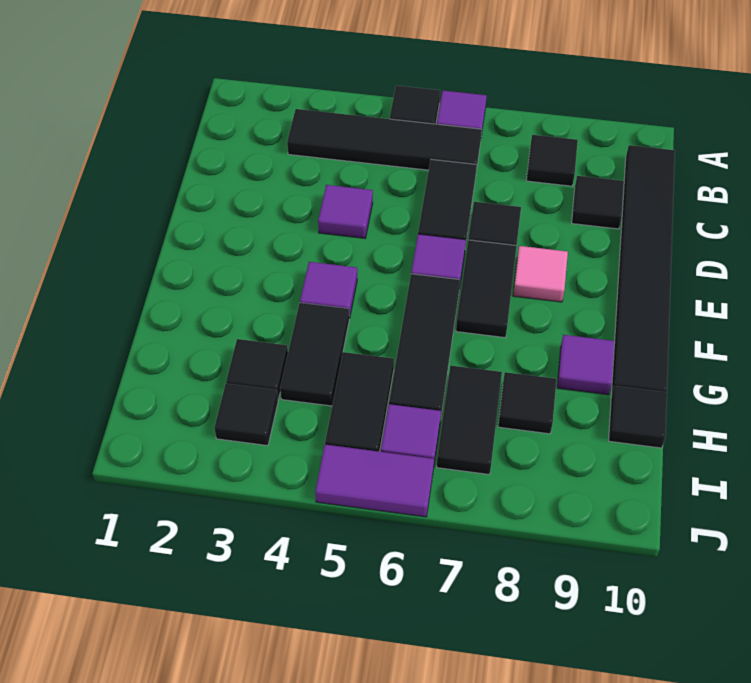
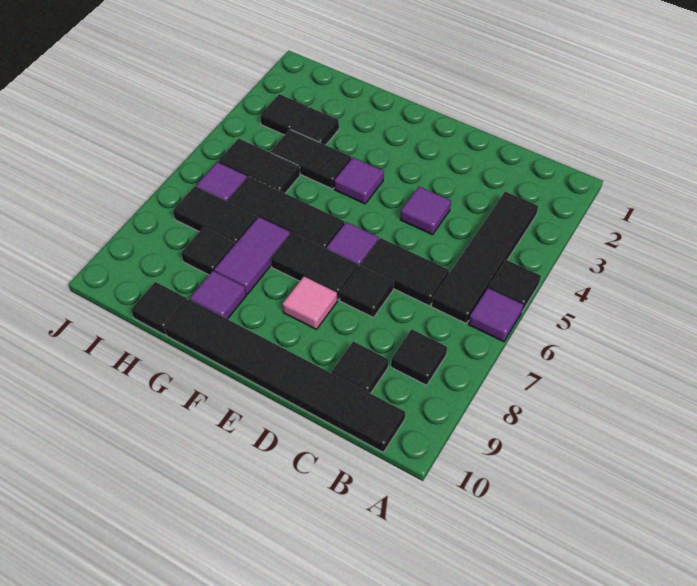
purple 1x2 tile [315,445,434,517] -> purple 1x2 tile moved to [214,217,290,294]

